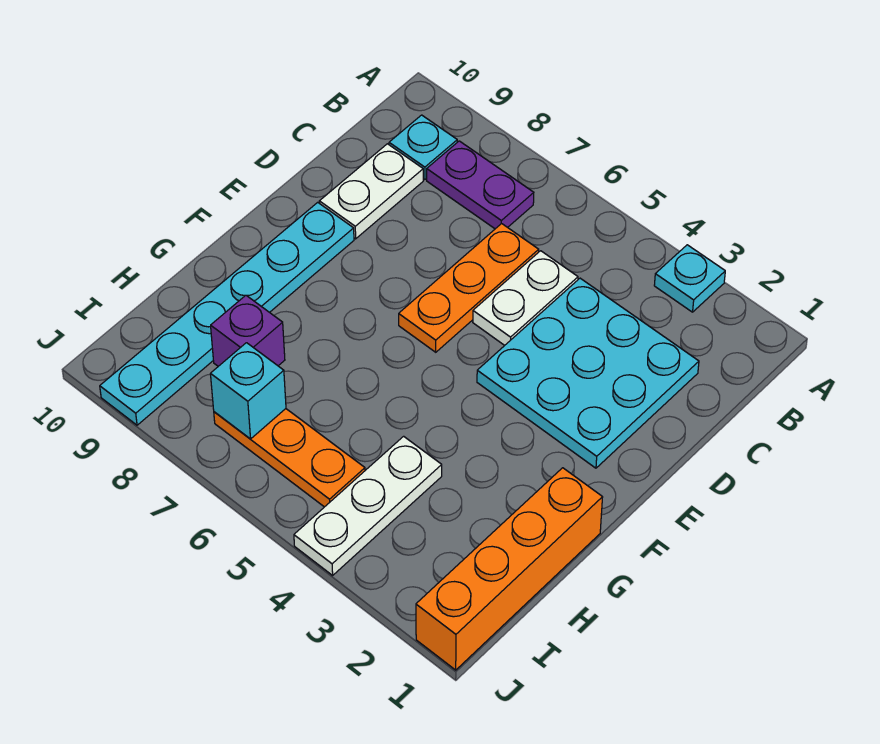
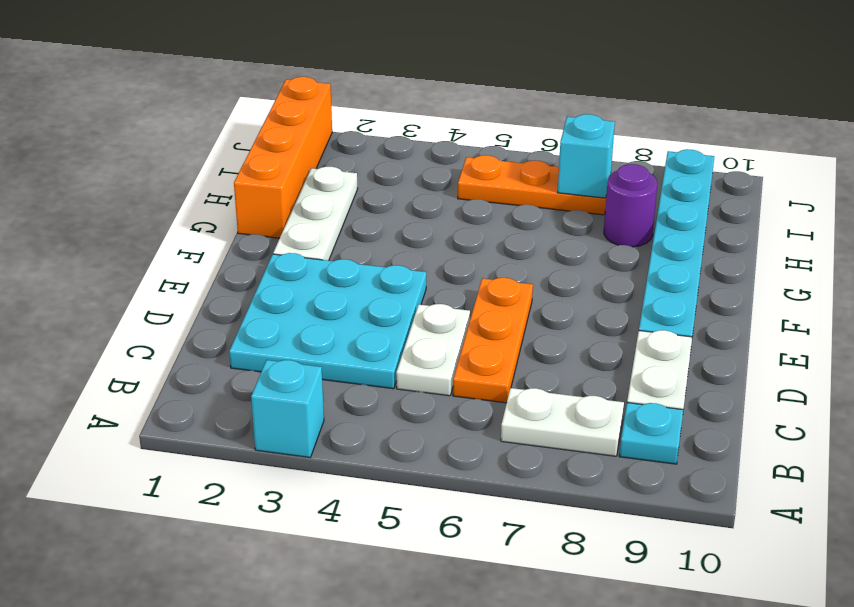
cyan 1x1 plate [654,245,725,312] -> cyan 1x1 brick [251,360,324,457]
purple 1x2 plate [427,141,534,229] -> white 1x2 plate [501,388,624,456]
white 1x3 plate [294,436,442,575] -> white 1x3 plate moved to [273,167,358,261]
purple 1x1 brick [211,295,285,366] -> purple 1x1 round brick [604,164,657,247]

